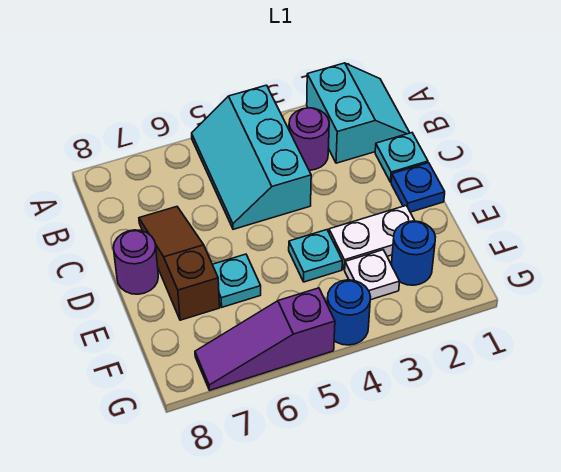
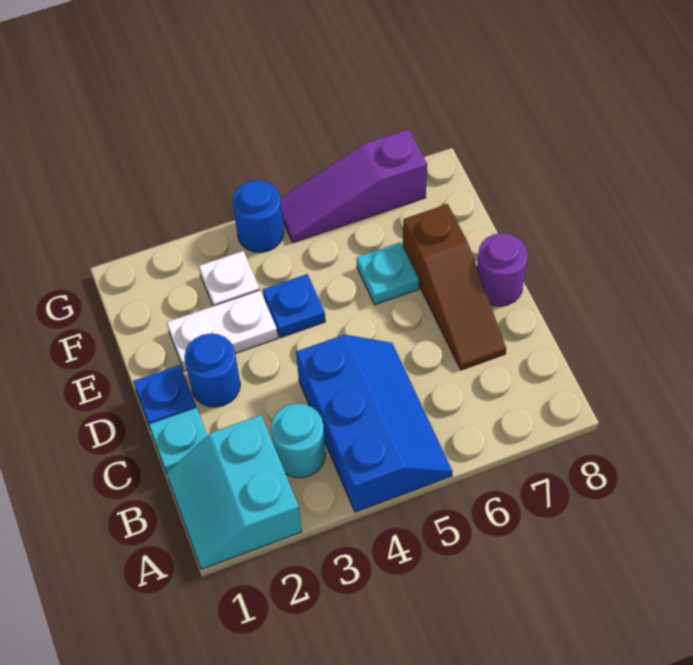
cyan 2x3 slope [192,85,311,229] -> blue 2x3 slope [296,335,453,512]
purple 1x1 round brick [289,108,329,170] -> cyan 1x1 round brick [271,404,325,478]
cyan 1x1 plate [289,230,342,282] -> blue 1x1 plate [263,274,325,338]
blue 1x1 round brick [391,221,436,285] -> blue 1x1 round brick moved to [184,334,240,407]
purple 1x3 slope [195,288,335,390] -> purple 1x3 slope turned to [280,129,427,243]

